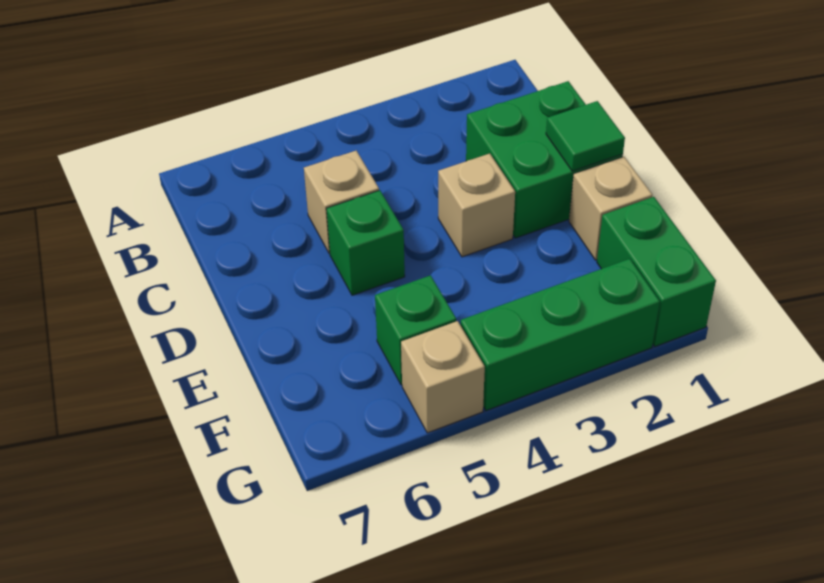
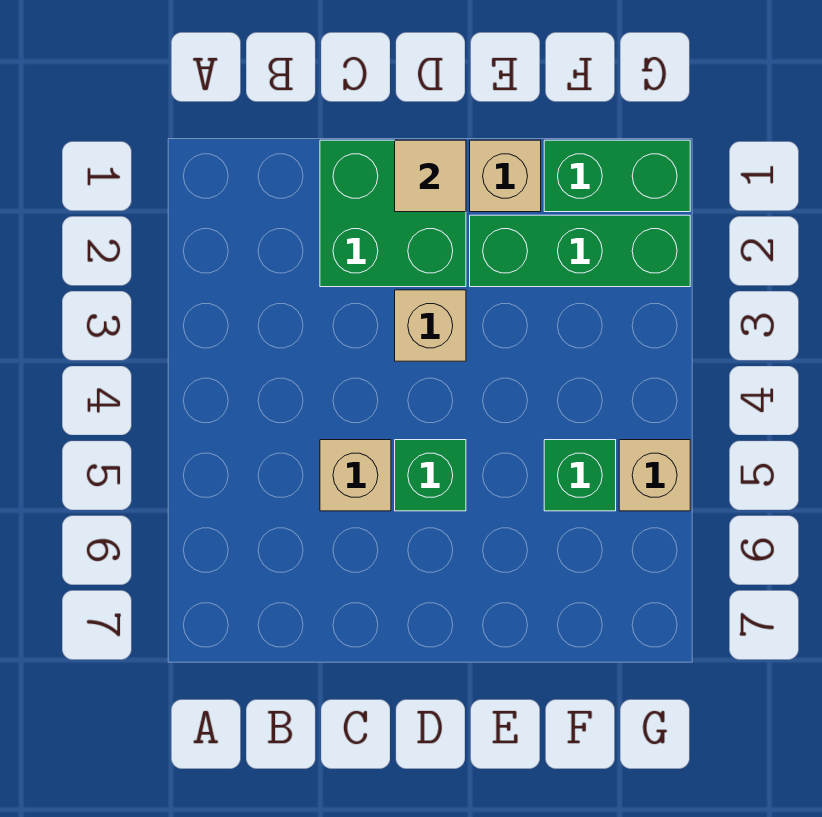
green 1x1 tile [546,101,625,171] -> tan 1x1 tile [395,140,466,212]
green 1x3 brick [460,259,660,411] -> green 1x3 brick turned to [470,215,690,287]

